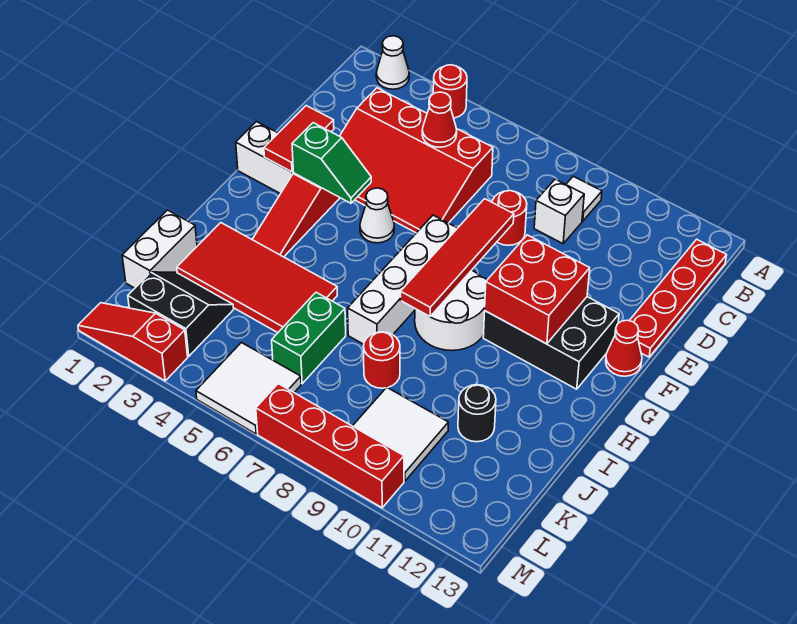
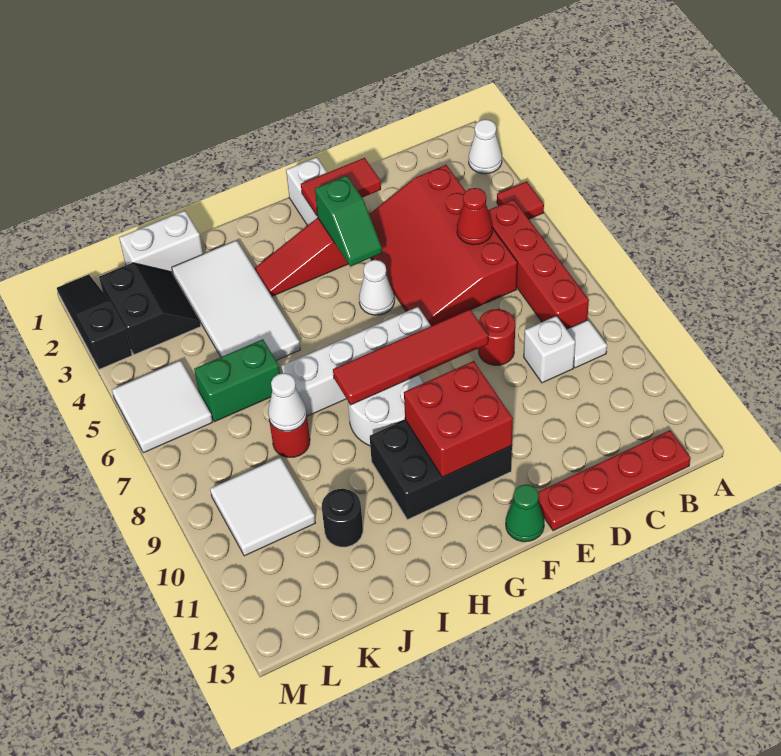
red 1x1 round brick [433,65,467,118] -> red 1x1 tile [497,181,544,219]
black 2x3 brick [483,297,619,389] -> black 2x3 brick turned to [370,420,512,520]
red 1x1 cone [606,320,642,376] -> green 1x1 cone [506,484,544,542]
red 2x4 tile [177,223,337,333] -> white 2x4 tile [172,240,300,360]
none -> white 1x1 cone [268,373,307,431]
red 1x3 slope [78,303,188,381] -> black 1x3 slope [57,275,132,369]
red 1x4 brick [256,384,404,508] -> red 1x4 brick moved to [488,199,589,329]

